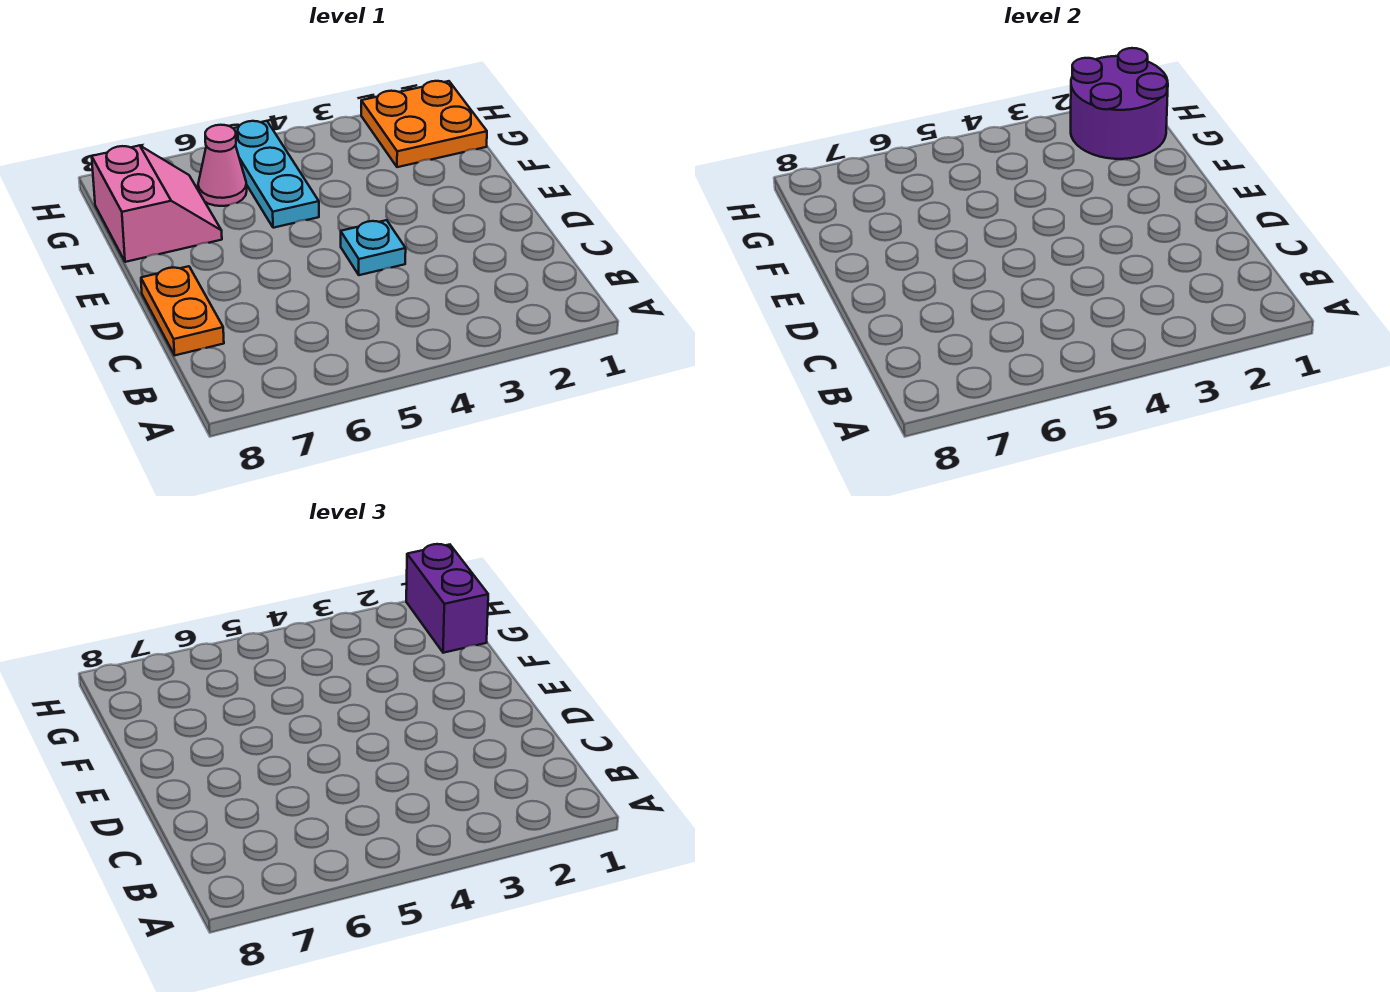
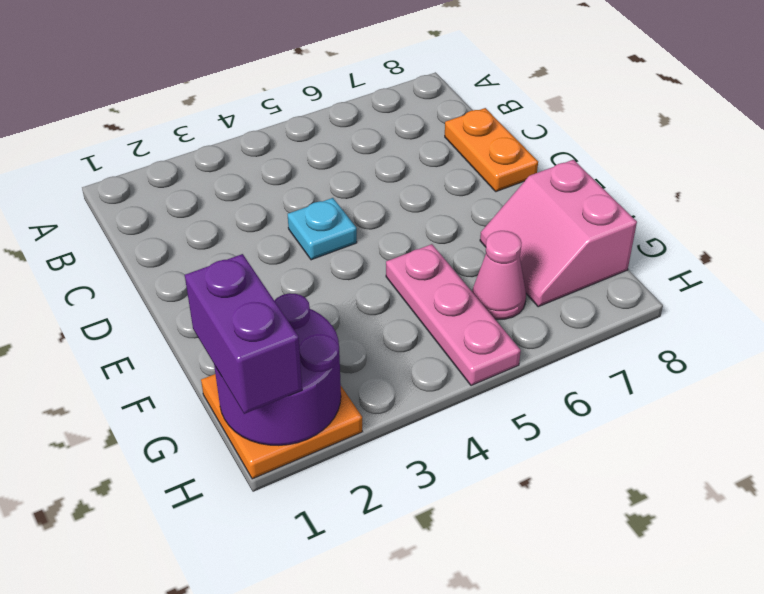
cyan 1x3 plate [233,121,319,228] -> pink 1x3 plate [386,244,521,386]

